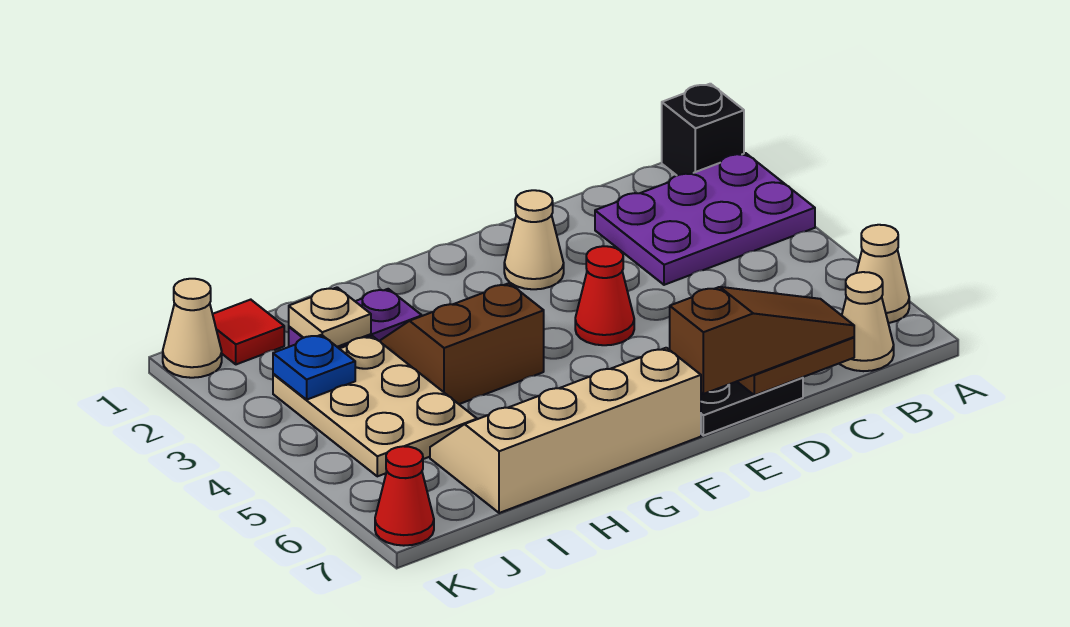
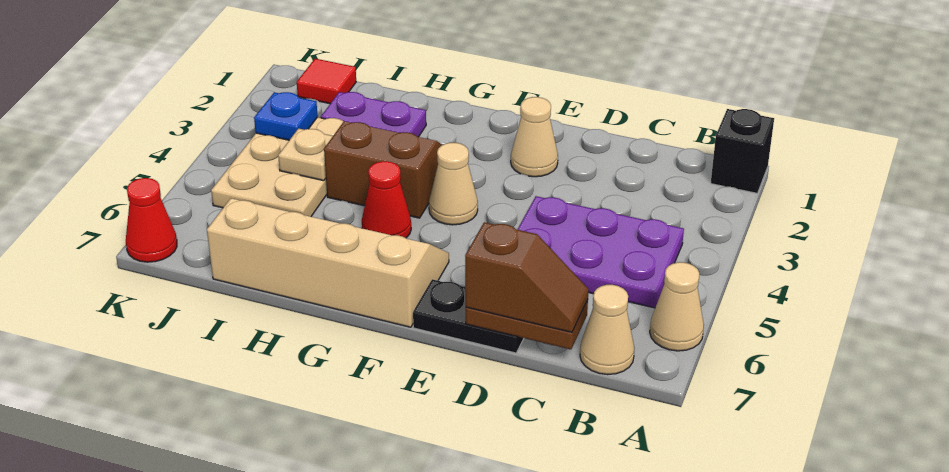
purple 2x3 plate [595,153,815,285] -> purple 2x3 plate moved to [517,196,684,308]
brown 1x3 slope [670,287,854,394] -> brown 1x2 slope [465,222,589,332]
red 1x1 cone [575,246,634,345] -> red 1x1 cone moved to [362,161,411,238]
tan 1x1 plate [289,287,371,347] -> tan 1x1 plate moved to [278,128,333,181]
tan 1x1 cone [163,279,222,378] -> tan 1x1 cone moved to [429,143,478,225]

